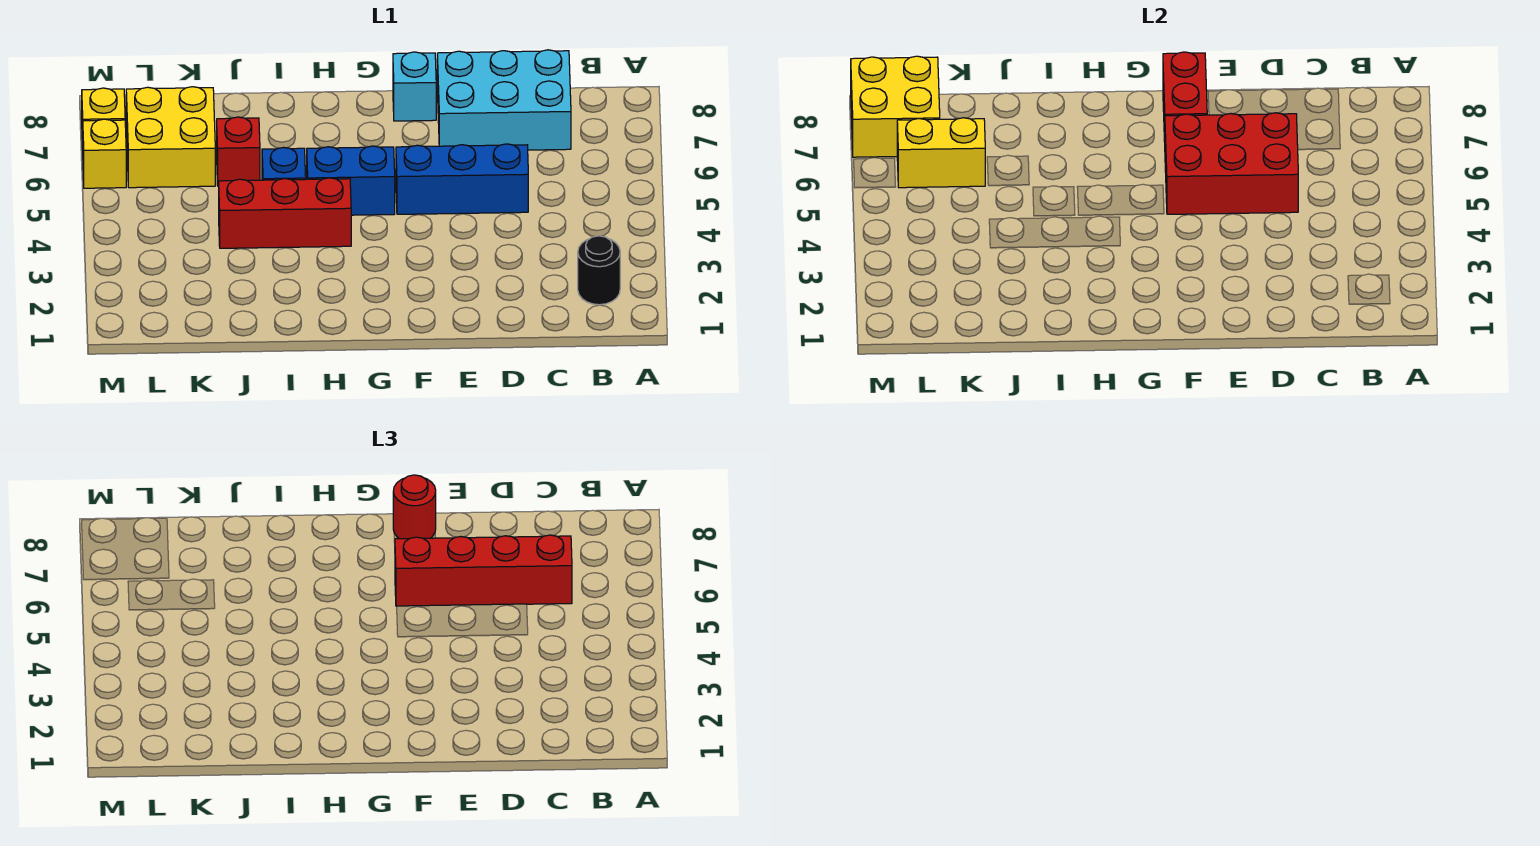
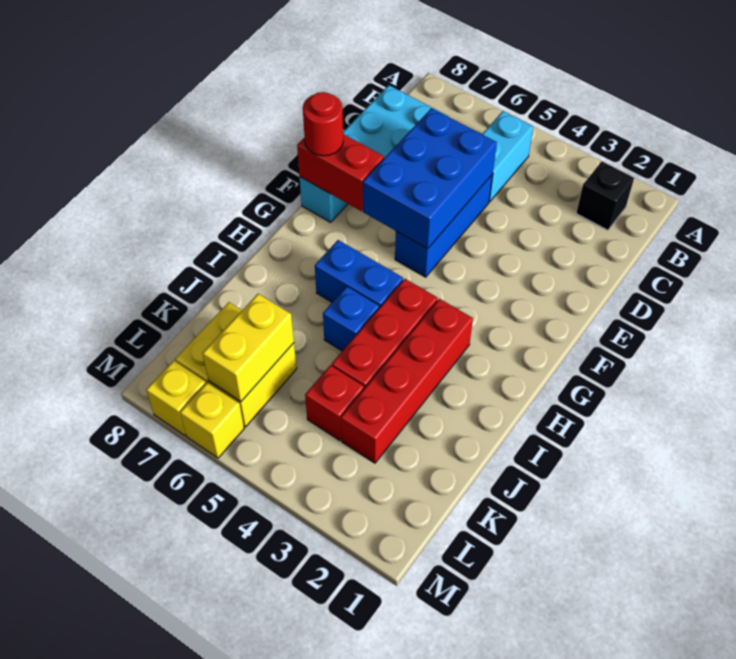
black 1x1 round brick [578,236,620,305] -> black 1x1 brick [576,161,634,230]
none -> cyan 1x2 brick [482,111,533,202]
red 1x4 brick [395,535,572,606] -> red 1x4 brick moved to [341,299,473,463]
red 2x3 brick [1165,113,1298,214] -> blue 2x3 brick [363,108,497,249]
blue 1x2 brick [307,146,395,215] -> blue 1x2 brick turned to [315,240,403,308]
red 1x1 brick [217,117,260,186] -> red 1x1 brick moved to [305,365,364,440]
yellow 2x2 brick [851,56,940,157] -> none

